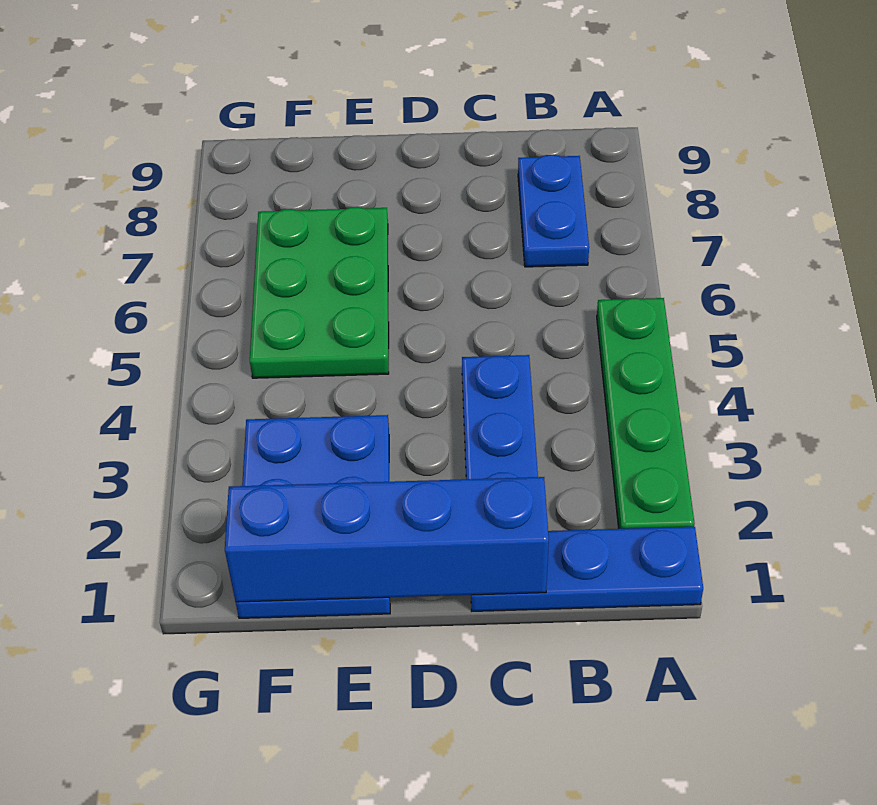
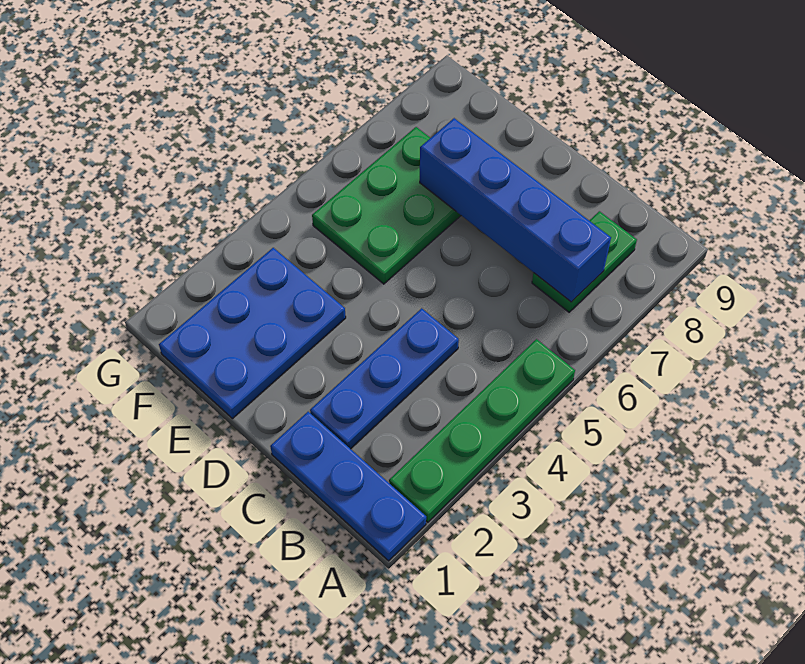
blue 1x2 plate [518,155,589,267] -> green 1x2 plate [532,211,637,312]
blue 1x4 brick [225,477,549,602] -> blue 1x4 brick moved to [420,118,611,302]

